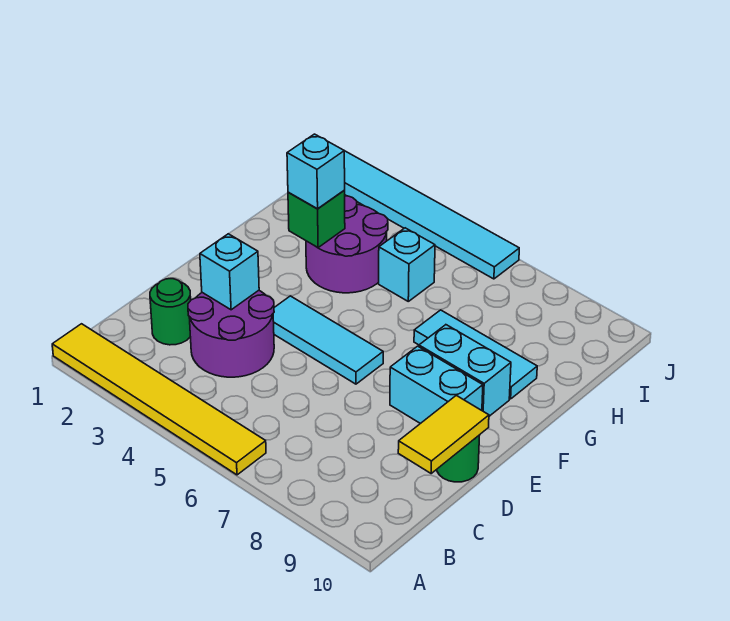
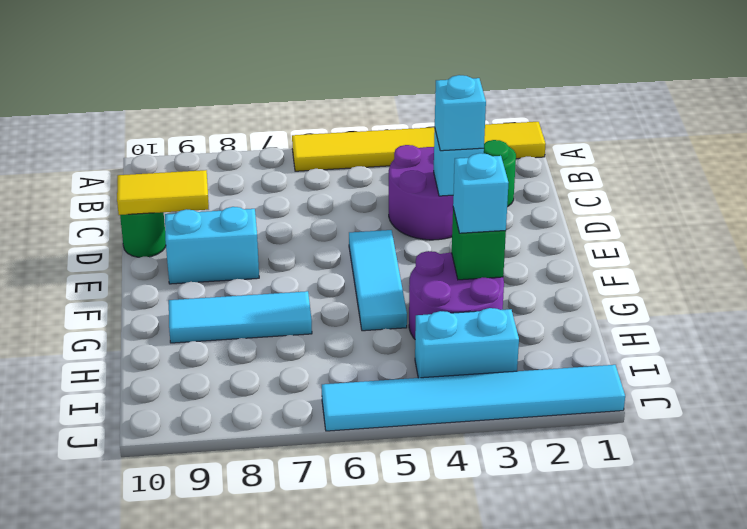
yellow 1x2 tile [398,395,489,473] -> yellow 1x2 tile turned to [117,170,209,215]
cyan 1x3 tile [273,296,383,384] -> cyan 1x3 tile turned to [349,230,407,331]
cyan 1x2 brick [419,325,511,416] -> cyan 1x2 brick moved to [415,308,519,378]
cyan 1x1 brick [379,228,435,301] -> cyan 1x1 brick moved to [435,75,486,151]

